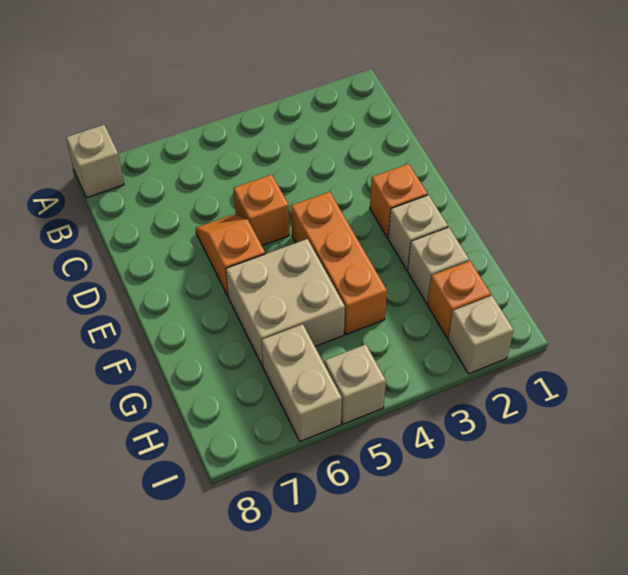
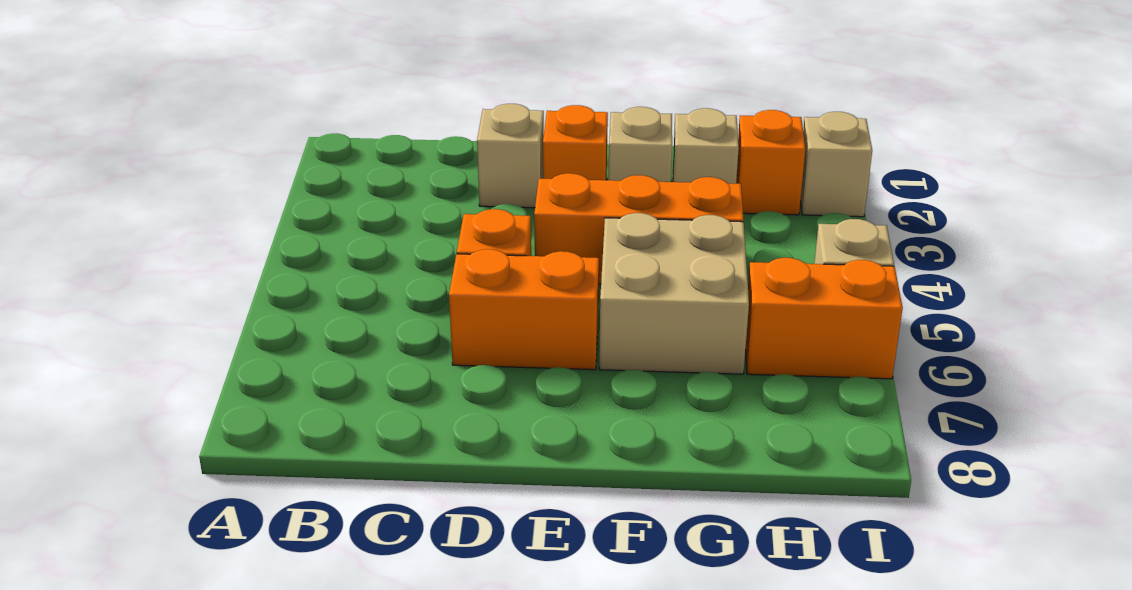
tan 1x1 brick [66,125,124,198] -> tan 1x1 brick moved to [477,104,544,208]
orange 1x2 slope [196,214,265,296] -> orange 1x2 brick [449,249,599,370]
tan 1x2 brick [262,324,342,441] -> orange 1x2 brick [745,258,903,379]

